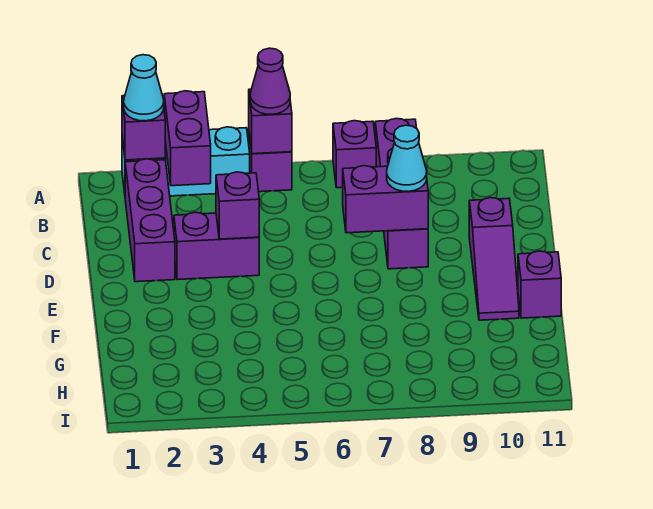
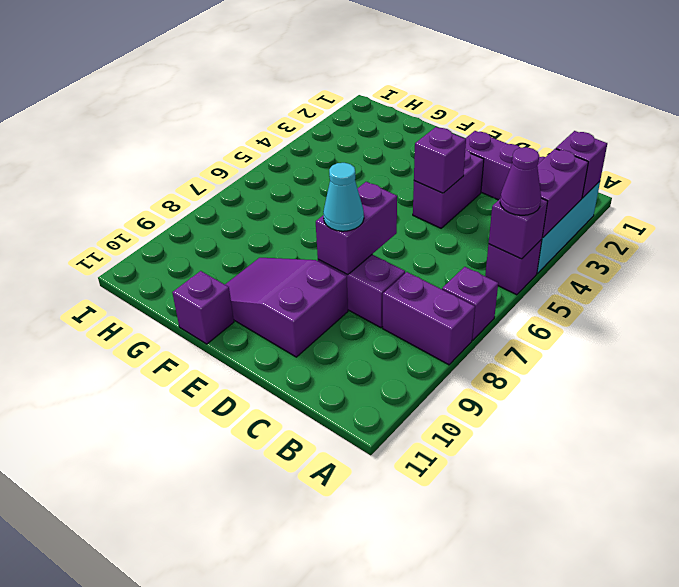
cyan 1x1 cone [124,55,164,121] -> none
purple 1x2 brick [164,91,211,186] -> purple 1x2 brick turned to [537,149,588,238]
purple 1x3 slope [469,198,519,320] -> purple 2x3 slope [225,258,348,357]

